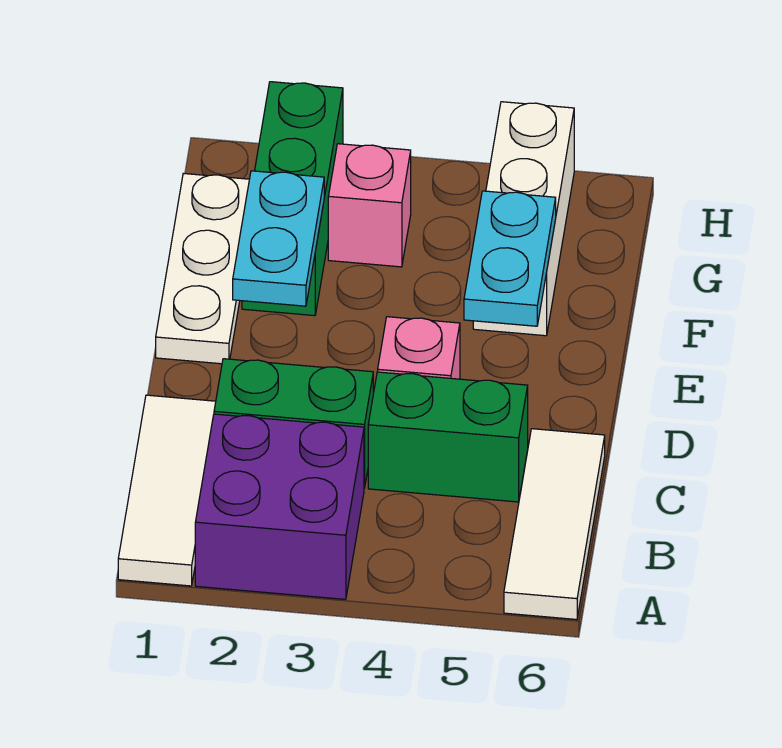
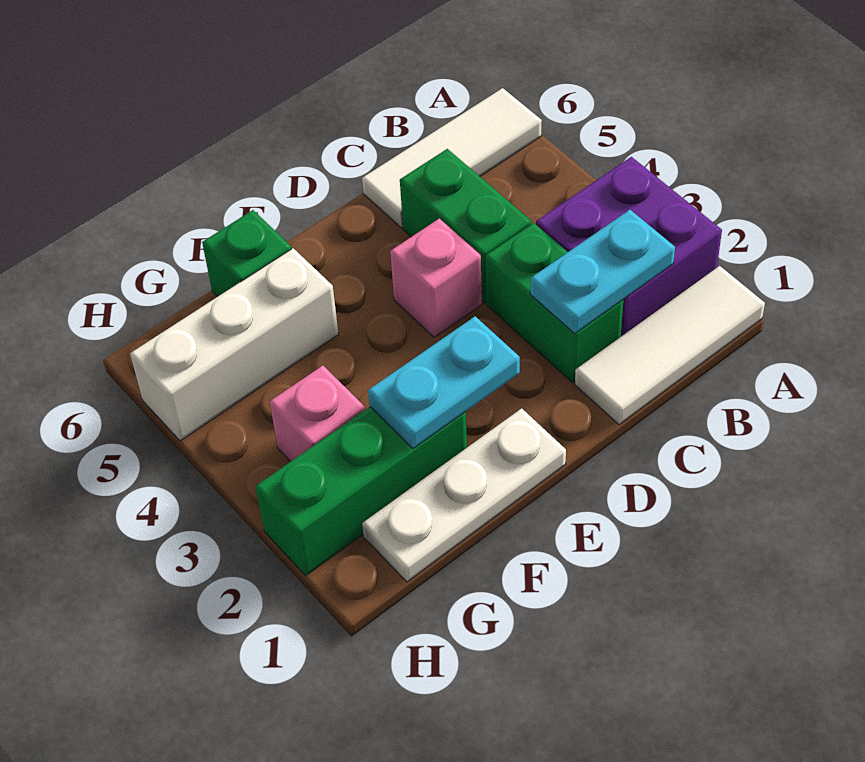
cyan 1x2 plate [464,191,556,326] -> cyan 1x2 plate moved to [530,210,675,334]
none -> green 1x1 brick [202,210,292,297]

